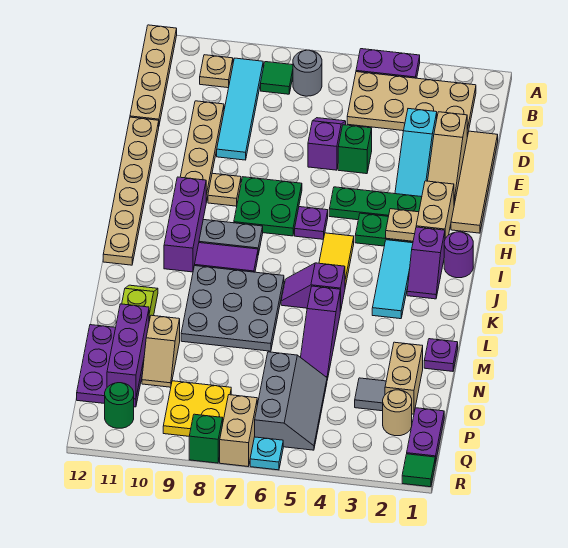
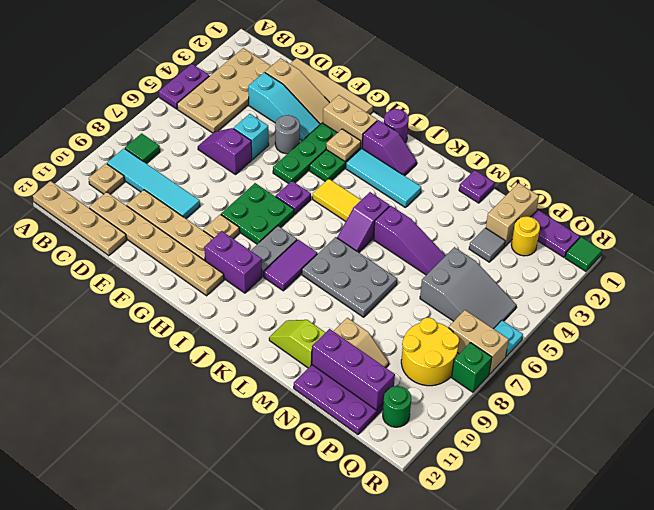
grey 1x1 round brick [293,50,322,96] -> grey 1x1 round brick moved to [275,115,300,154]
green 1x1 brick [338,125,372,174] -> cyan 1x1 brick [234,114,269,159]
tan 1x6 plate [103,117,159,265] -> tan 1x6 plate moved to [89,192,224,296]
purple 1x3 brick [164,177,206,272] -> purple 1x2 brick [204,231,262,293]
grey 3x3 plate [181,266,284,351] -> grey 2x3 plate [302,237,397,317]
tan 1x2 brick [385,342,423,414] -> tan 1x2 brick turned to [486,183,539,246]
grey 2x3 slope [255,352,327,450] -> grey 2x3 slope turned to [420,247,516,329]
tan 1x1 round brick [383,390,412,436] -> yellow 1x1 round brick [511,216,540,256]
yellow 2x2 plate [163,381,231,436] -> yellow 2x2 round brick [401,318,459,386]

